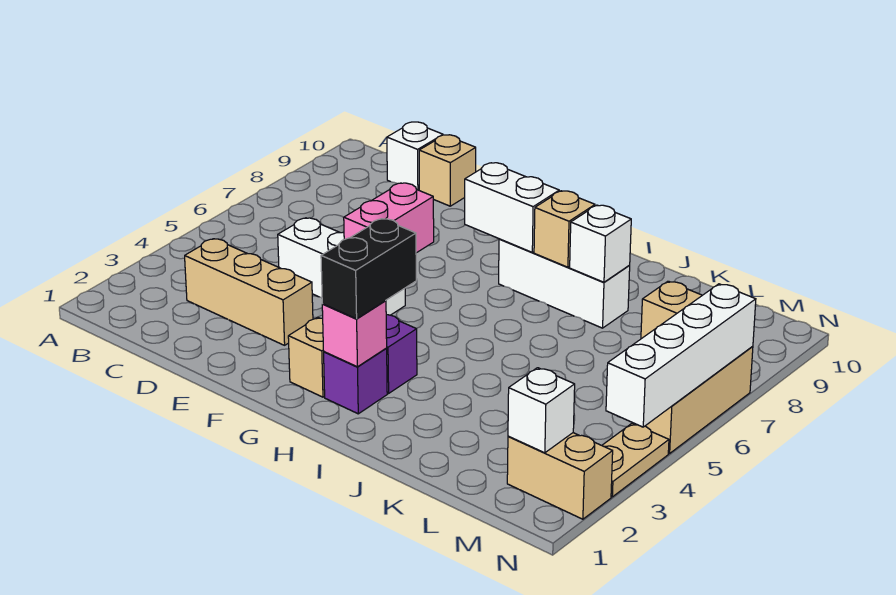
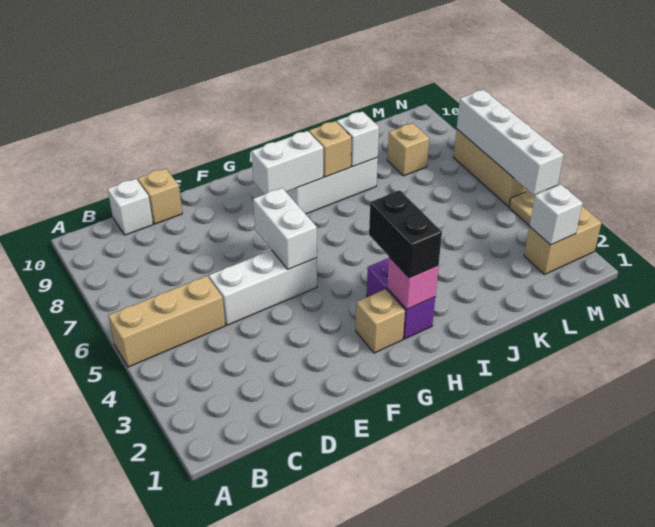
tan 1x3 brick [185,239,313,345] -> tan 1x3 brick moved to [108,276,225,367]
pink 1x2 brick [344,183,434,253] -> white 1x2 brick [253,188,317,269]

